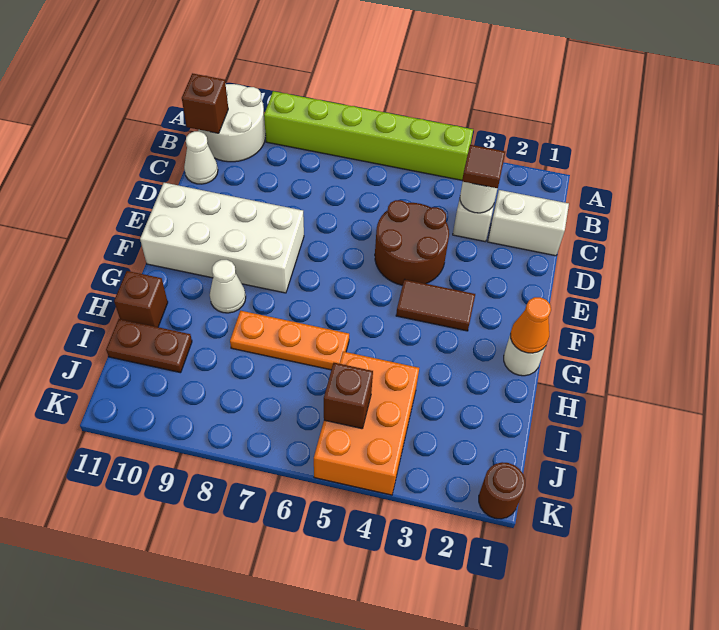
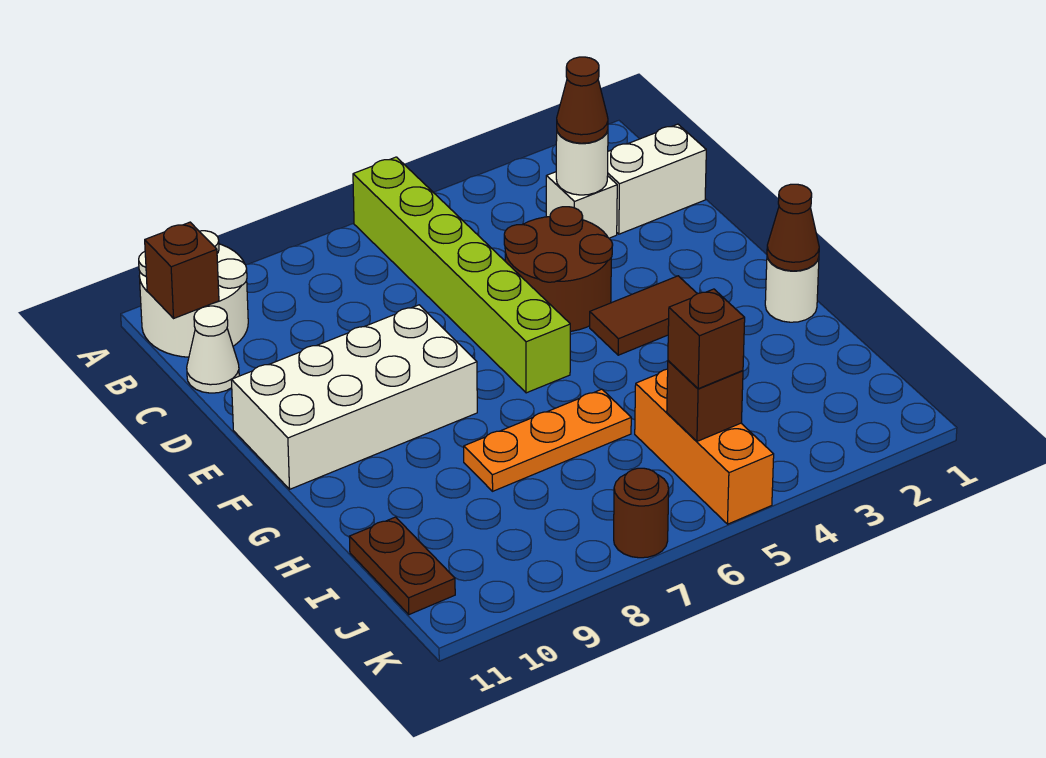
lime 1x6 brick [264,91,473,180] -> lime 1x6 brick turned to [353,157,570,393]
brown 1x1 tile [462,145,505,188] -> brown 1x1 cone [557,57,608,143]
orange 1x1 cone [511,297,551,353] -> brown 1x1 cone [767,184,819,271]
white 1x1 cone [210,260,246,313] -> none
brown 1x1 brick [114,271,168,327] -> brown 1x1 brick moved to [668,289,745,389]
orange 2x3 brick [314,352,419,495] -> orange 1x3 brick [635,369,774,524]
brown 1x2 plate [106,319,192,373] -> brown 1x2 plate turned to [349,517,455,615]
brown 1x1 round brick [479,462,525,519] -> brown 1x1 round brick moved to [614,468,669,558]

